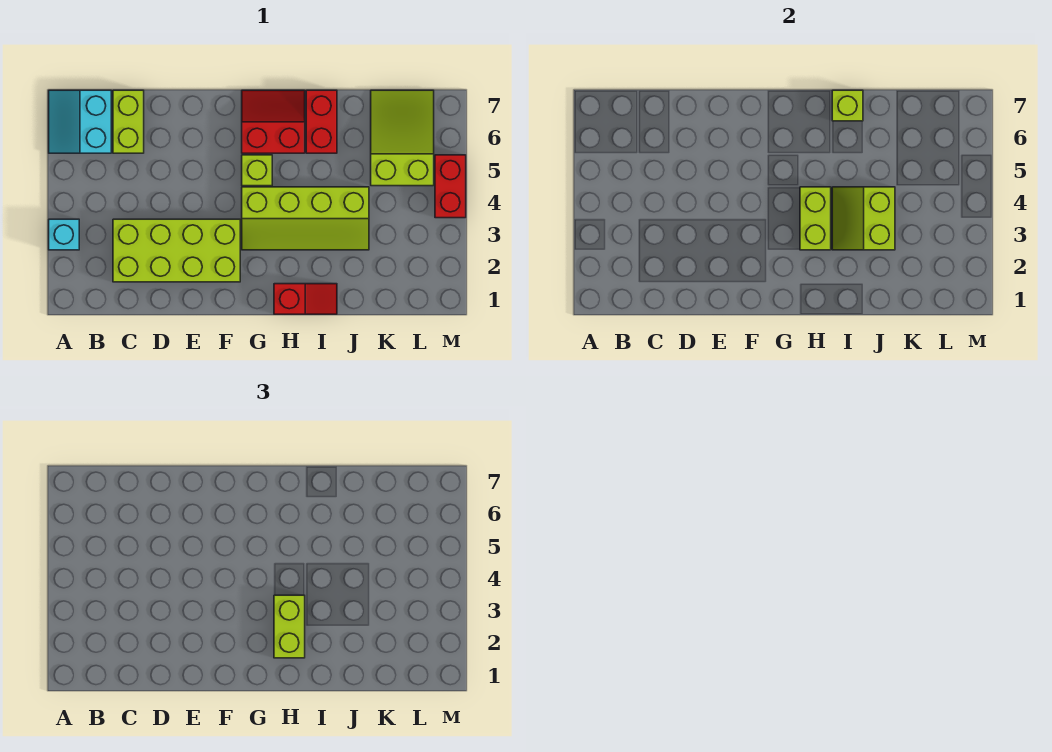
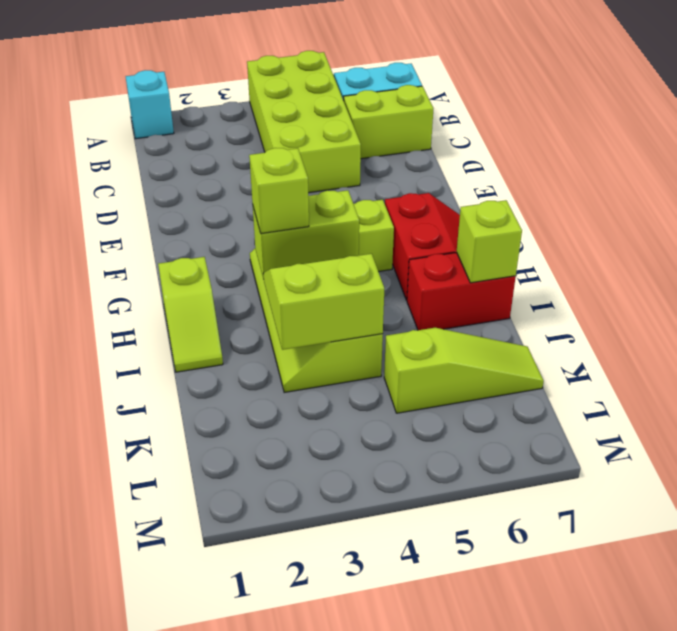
cyan 1x1 brick [49,219,79,250] -> cyan 1x1 brick moved to [126,70,174,139]
lime 2x4 brick [113,219,240,282] -> lime 2x4 brick moved to [247,51,361,193]
red 1x2 slope [274,284,337,314] -> lime 1x2 slope [158,257,223,372]
lime 1x2 brick [274,595,305,658] -> lime 1x1 brick [249,148,309,234]
lime 2x3 slope [371,90,434,186] -> lime 1x3 slope [384,328,544,413]
red 1x2 brick [435,155,466,218] -> none

